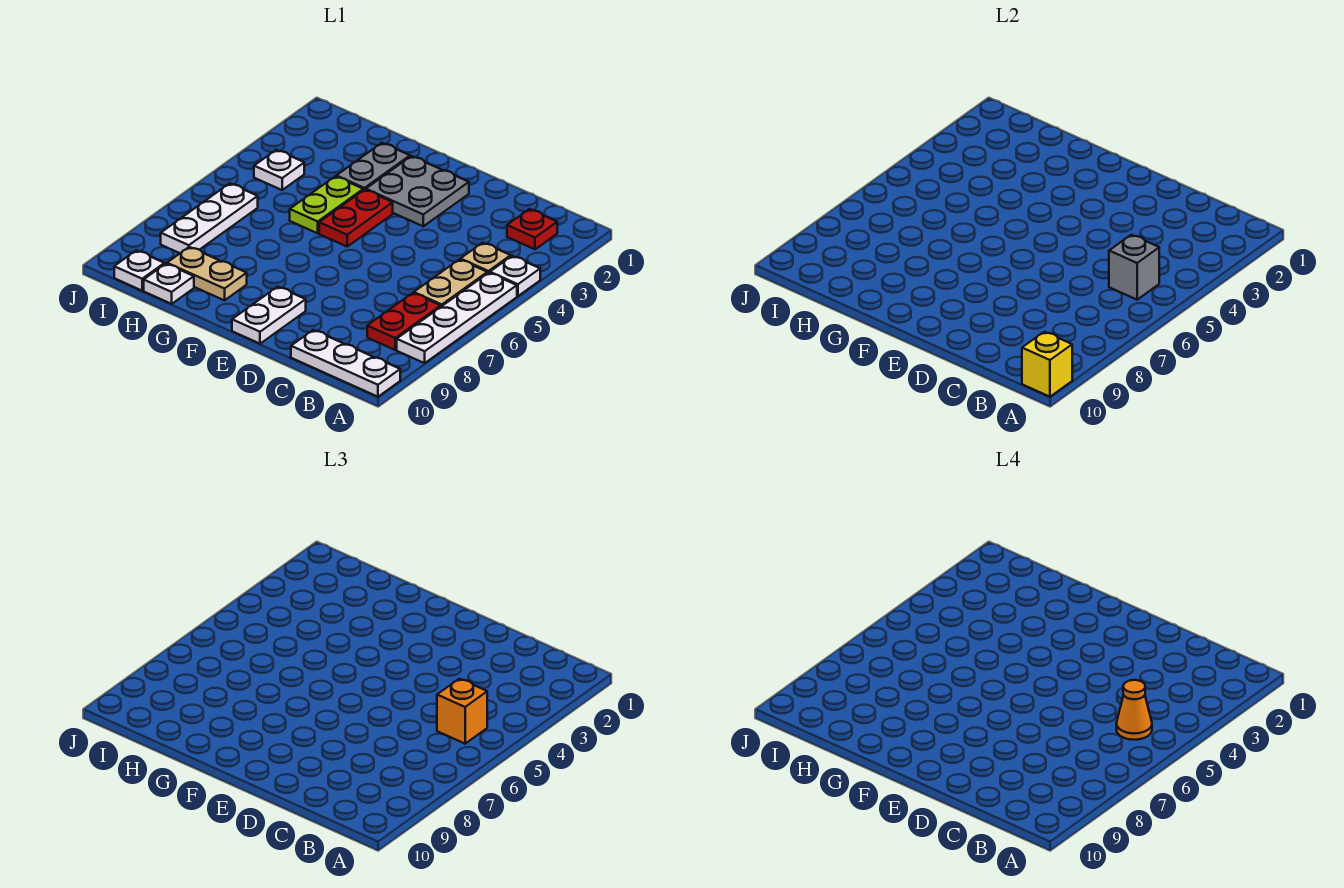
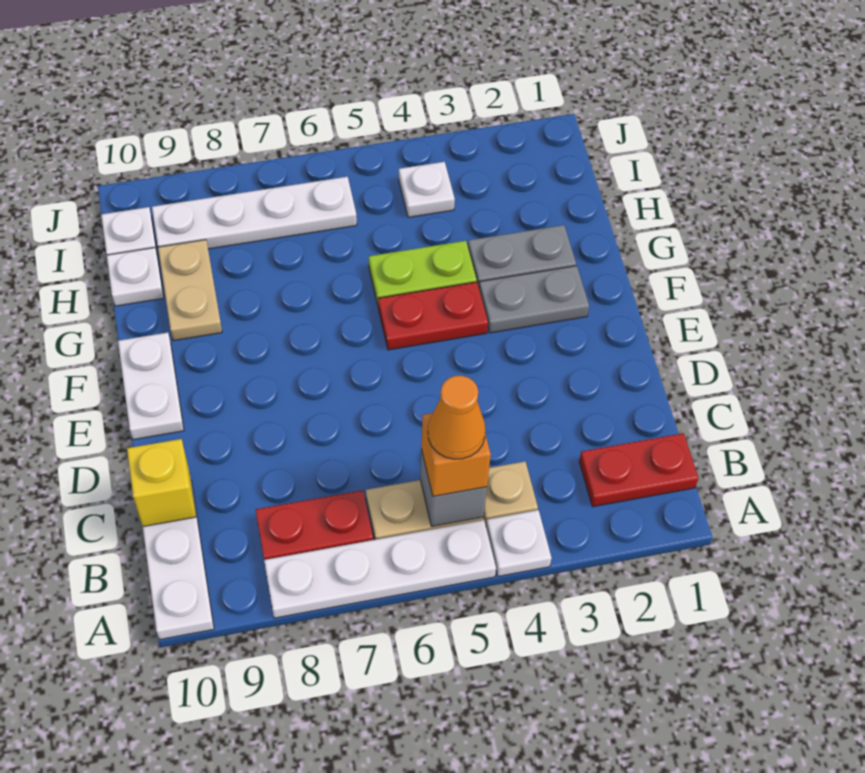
yellow 1x1 brick [1022,332,1072,397] -> yellow 1x1 brick moved to [127,439,196,527]
red 1x1 plate [507,209,557,249] -> red 1x2 plate [579,433,699,507]
grey 2x2 plate [366,156,469,226] -> grey 1x2 plate [479,266,589,333]
white 1x2 plate [232,287,306,344] -> white 1x2 plate turned to [118,333,184,440]
white 1x3 plate [161,183,258,253] -> white 1x4 plate [152,177,357,249]

